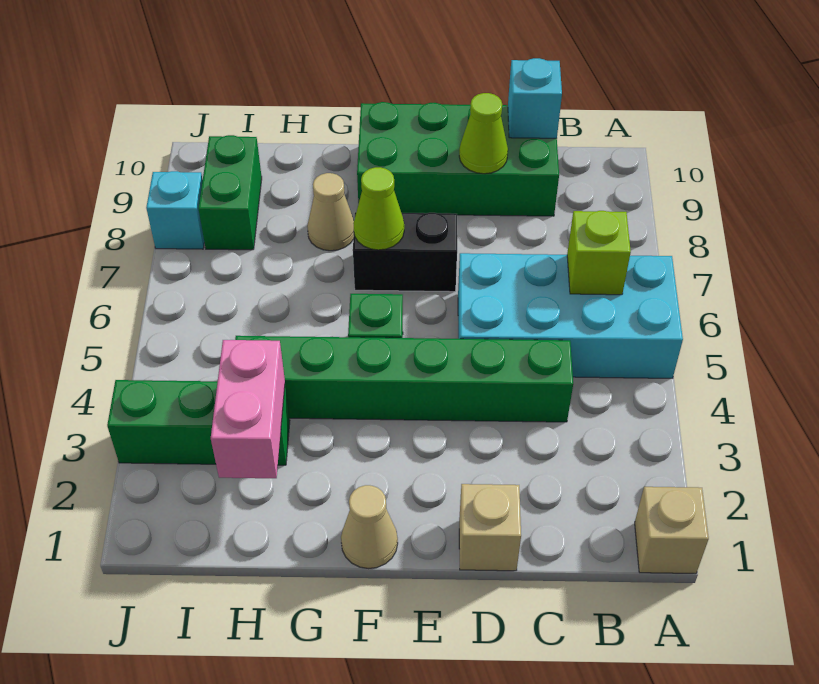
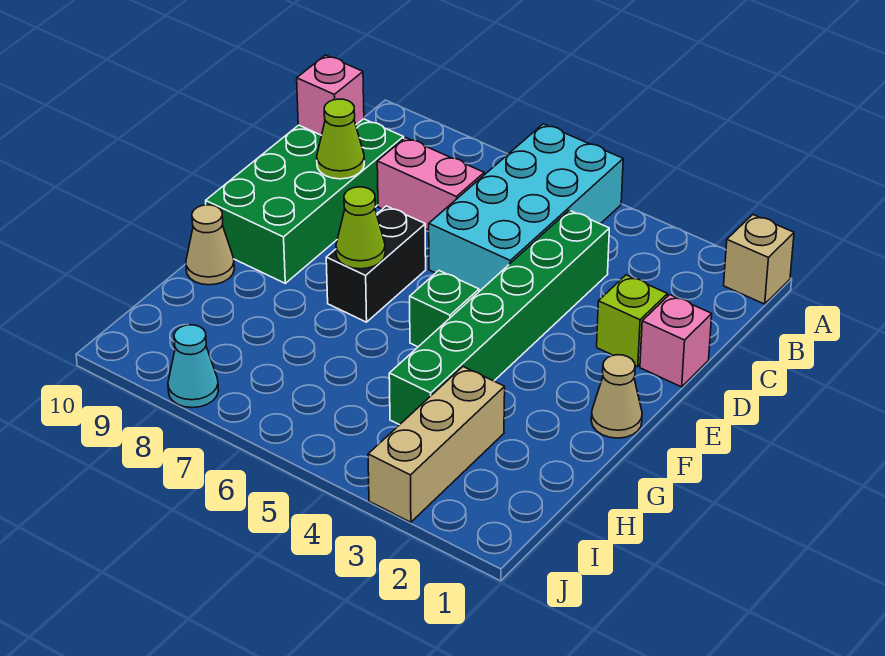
lime 1x1 brick [567,211,631,295] -> lime 1x1 brick moved to [597,275,667,367]
cyan 1x1 brick [508,58,562,138] -> pink 1x1 brick [297,55,364,135]
tan 1x1 brick [459,484,521,571] -> pink 1x1 brick [640,295,712,387]
tan 1x1 cone [307,173,354,251] -> tan 1x1 cone moved to [186,205,234,285]
pink 1x2 brick [211,340,285,478] -> pink 1x2 brick moved to [377,138,484,230]
green 1x3 brick [107,380,290,465] -> tan 1x3 brick [368,367,505,522]
green 1x2 brick [198,135,262,250] -> none
cyan 1x1 brick [146,171,204,249] -> cyan 1x1 cone [168,325,219,408]

